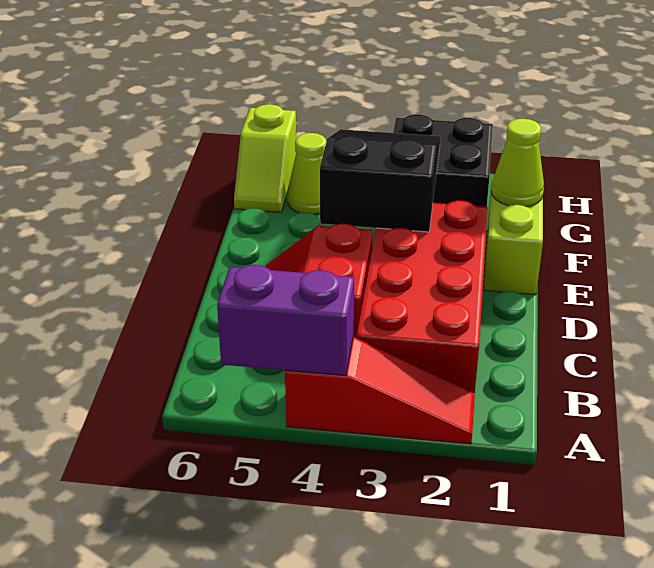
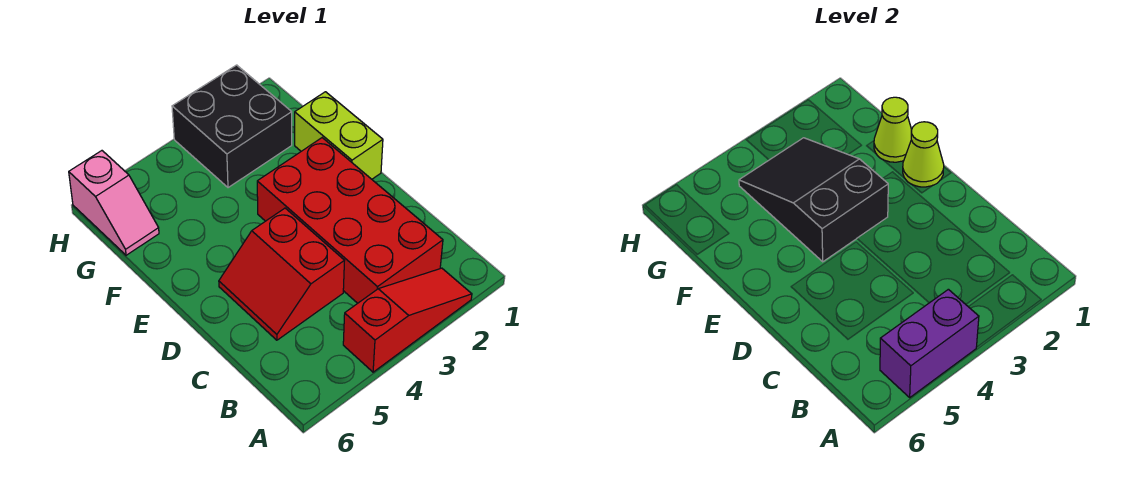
lime 1x1 cone [288,133,326,214] -> lime 1x1 cone moved to [903,122,944,187]
lime 1x2 slope [234,104,296,212] -> pink 1x2 slope [69,151,159,255]

